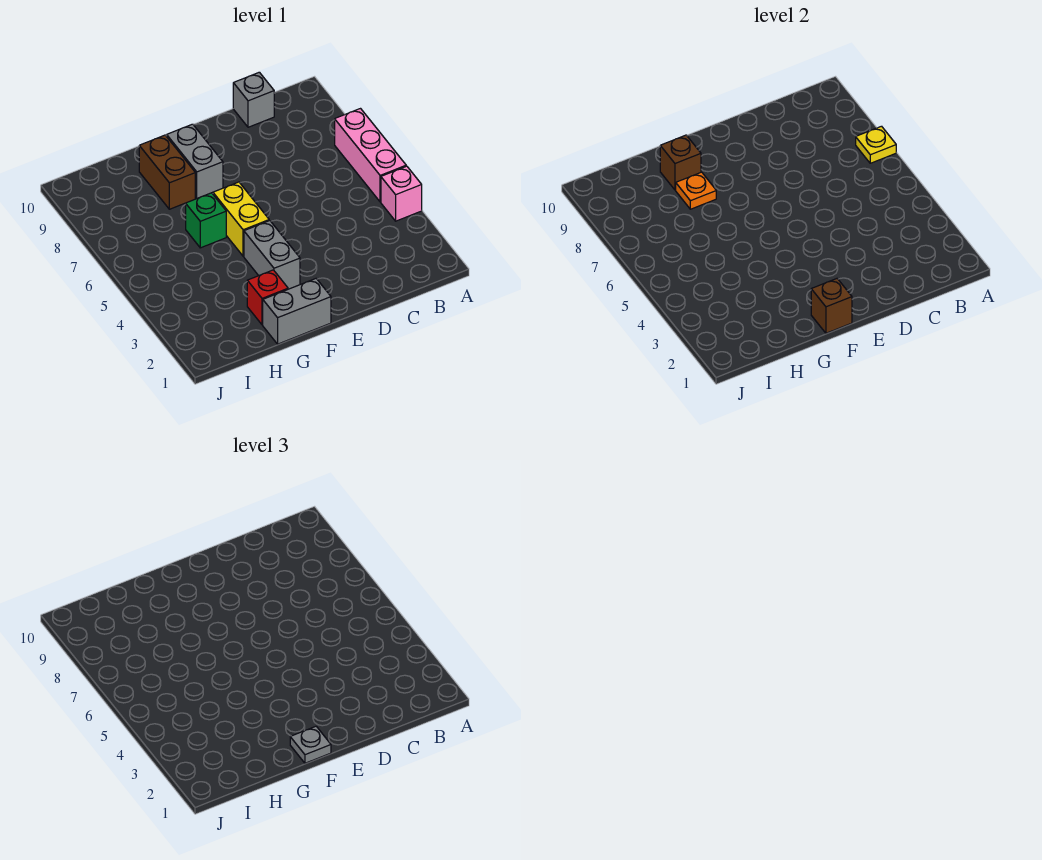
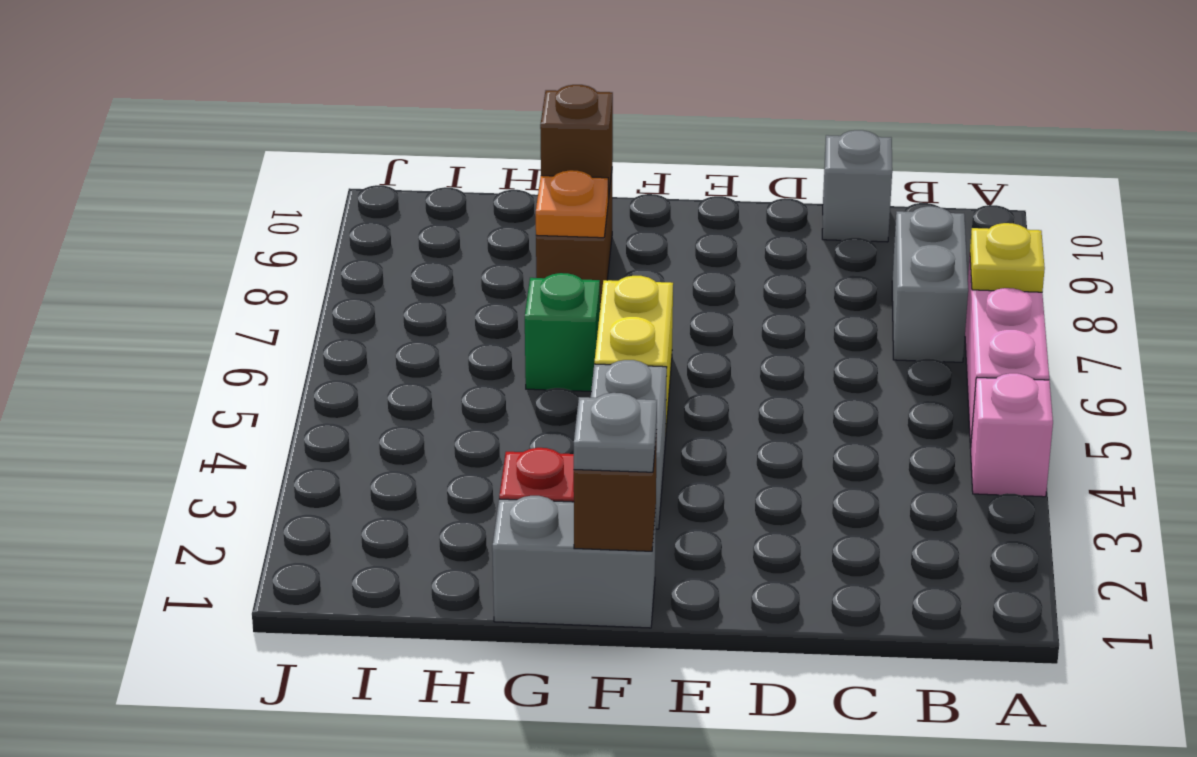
grey 1x2 brick [167,124,223,198] -> grey 1x2 brick moved to [892,206,968,362]

